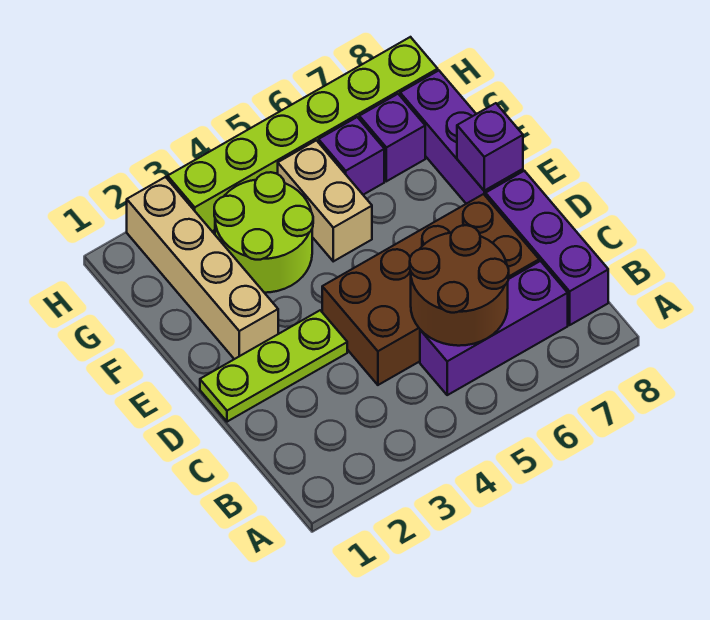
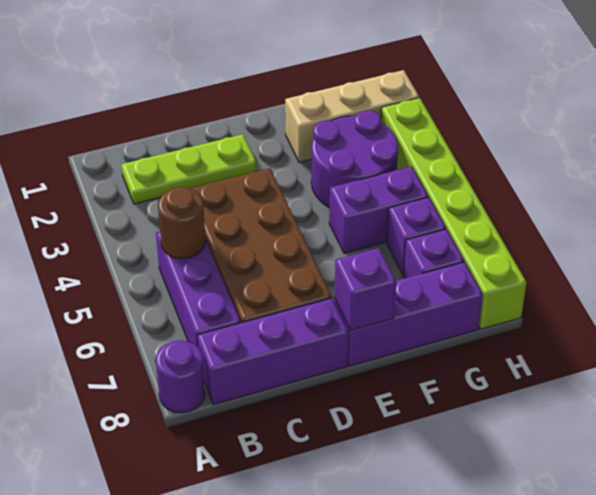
none -> purple 1x1 round brick [156,340,205,413]
brown 2x2 round brick [410,225,509,346] -> brown 1x1 round brick [158,187,206,259]
lime 1x3 plate [200,310,347,422] -> lime 1x3 plate turned to [121,134,256,204]
tan 1x4 brick [127,177,278,359] -> tan 1x3 brick [285,70,419,162]
lime 2x2 round brick [214,172,313,293] -> purple 2x2 round brick [311,110,398,208]
tan 1x2 brick [278,140,372,261] -> purple 1x2 brick [329,167,428,253]

